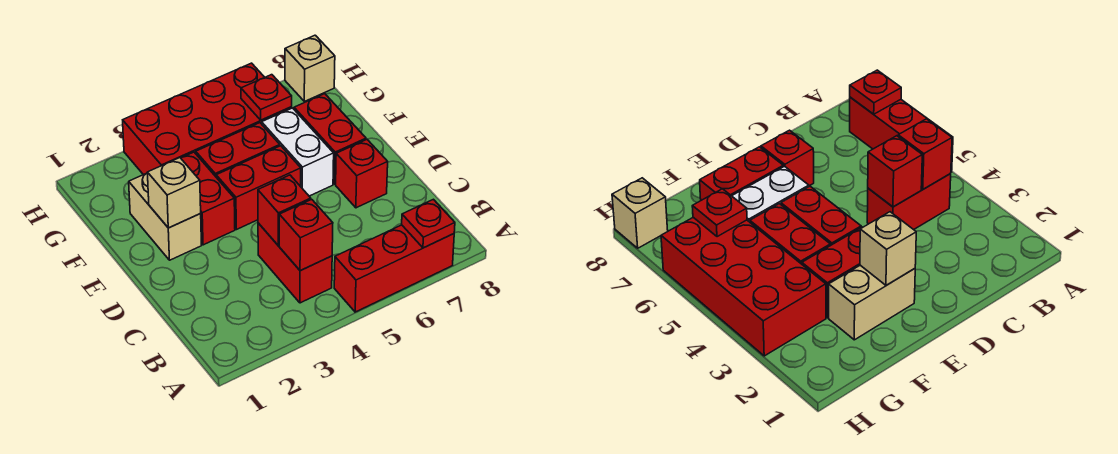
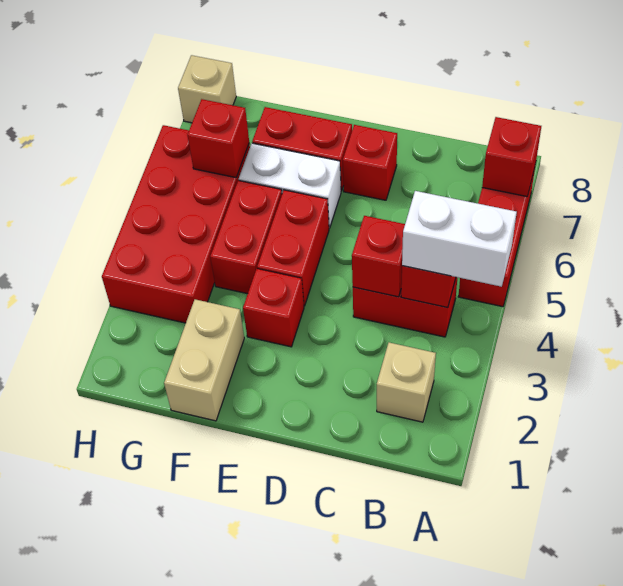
none -> white 1x2 brick [402,191,517,287]
red 1x1 plate [402,199,455,248] -> red 1x1 brick [482,117,541,196]
tan 1x2 brick [129,173,202,260] -> tan 1x2 brick turned to [164,299,244,421]
tan 1x1 brick [147,158,201,228] -> tan 1x1 brick moved to [377,342,436,422]
red 1x2 brick [181,152,235,245] -> red 1x1 brick [243,269,304,347]
red 1x1 plate [241,75,292,120] -> red 1x1 brick [188,99,249,178]

